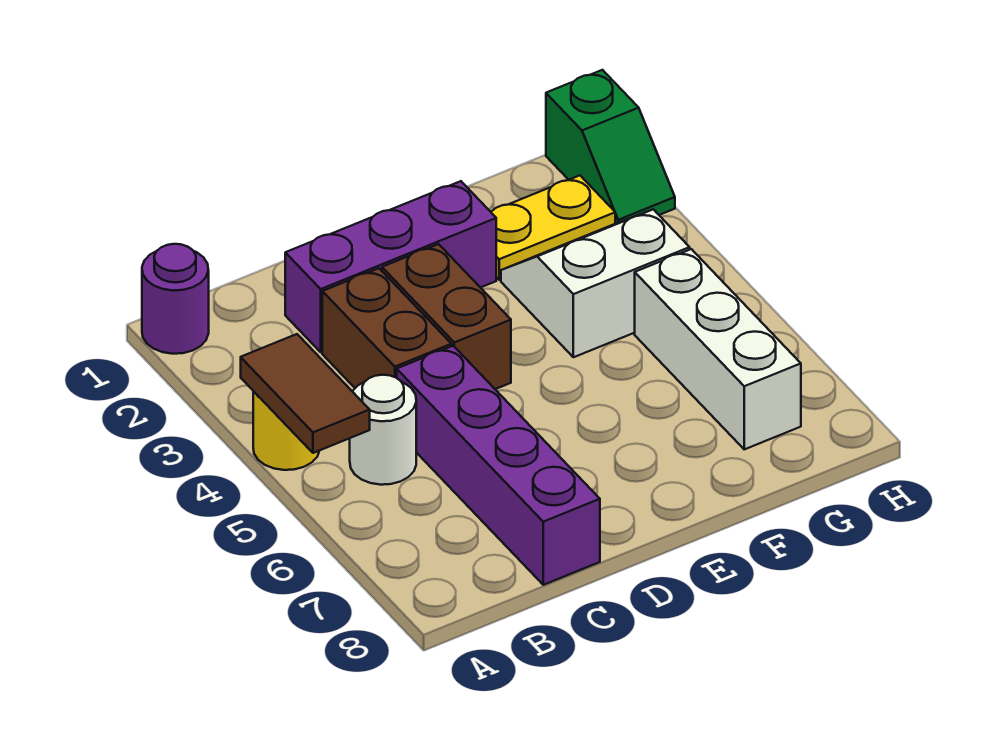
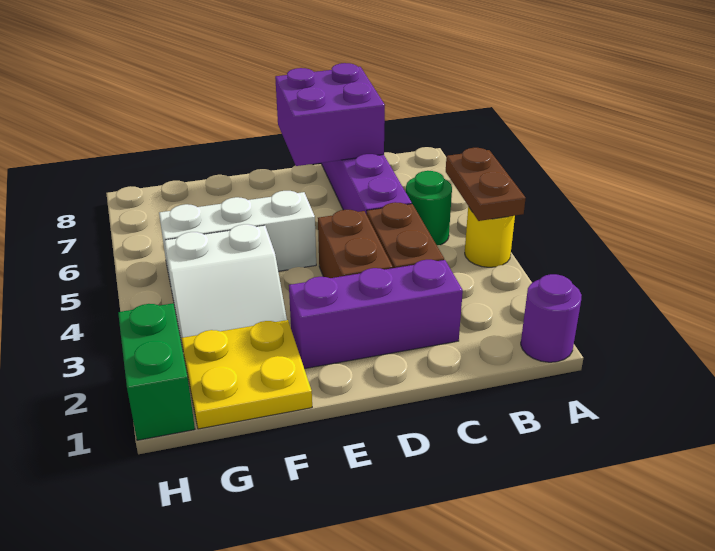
brown 1x2 tile [241,334,370,453] -> brown 1x2 plate [446,148,526,221]
white 1x1 round brick [350,375,416,485] -> green 1x1 round brick [406,171,452,245]
none -> purple 2x2 brick [275,63,385,166]
yellow 1x2 plate [491,176,615,280] -> yellow 2x2 plate [181,320,312,429]
white 1x3 brick [635,249,801,449] -> white 1x3 brick turned to [159,191,316,285]
green 1x2 slope [546,70,675,224] -> green 1x2 brick [118,303,195,440]

